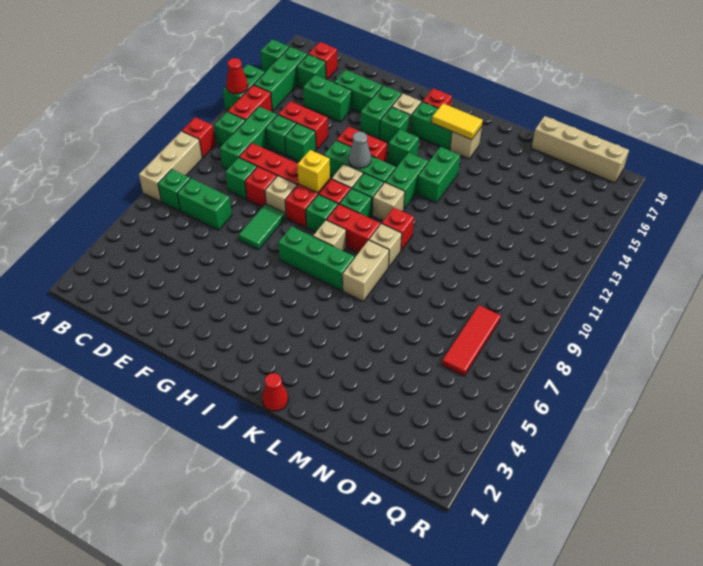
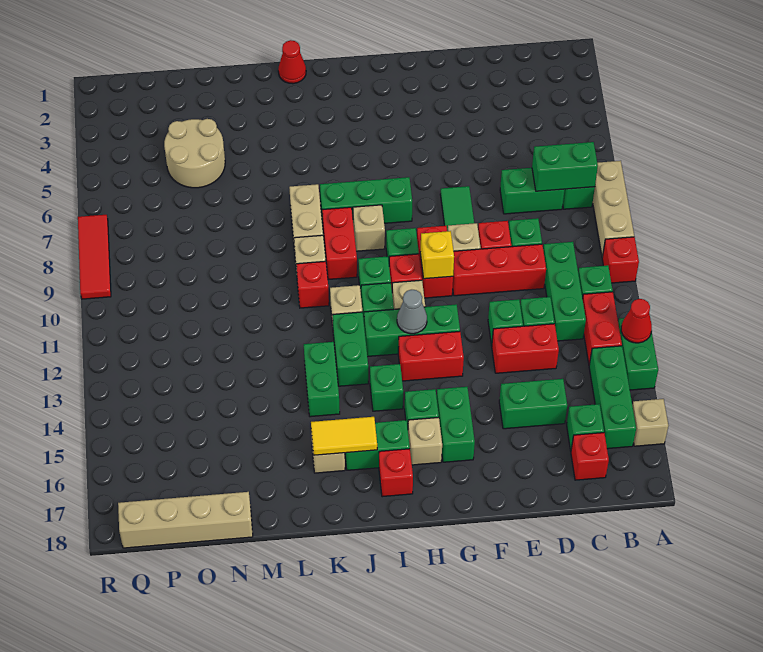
green 1x1 brick [260,39,289,72] -> tan 1x1 brick [632,399,668,446]
green 1x2 brick [334,70,382,113] -> green 1x2 brick moved to [532,142,598,191]
red 1x2 brick [327,204,380,253] -> red 1x2 brick turned to [322,207,357,280]
none -> tan 2x2 round brick [164,119,225,188]
red 1x3 tile [442,305,501,376] -> red 1x3 tile moved to [78,215,111,299]

